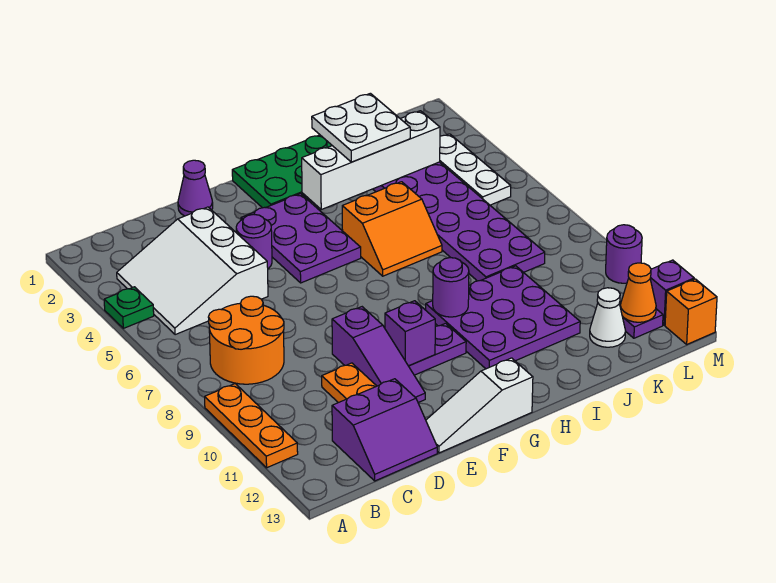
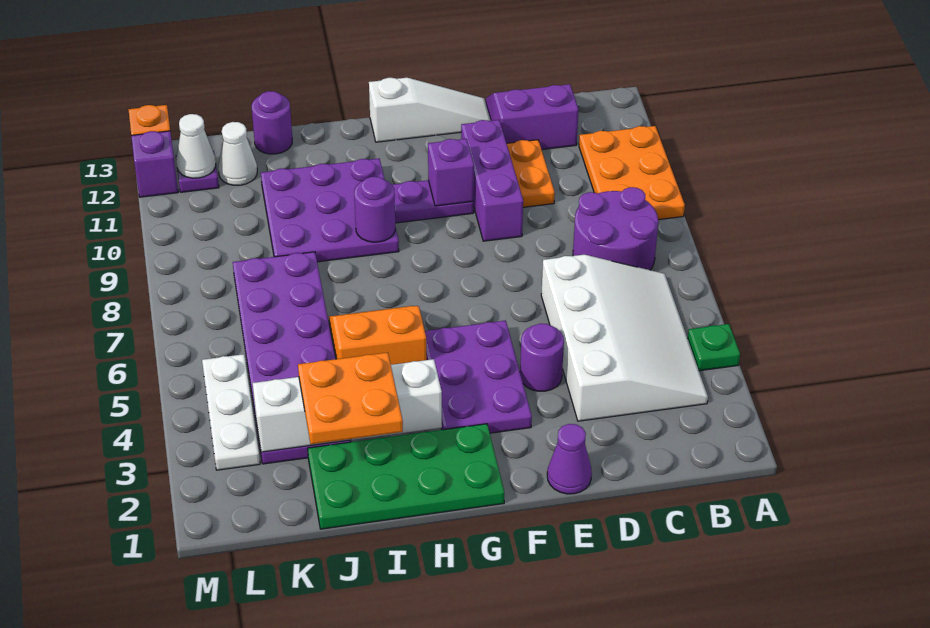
orange 1x3 plate [205,384,298,468] -> orange 2x3 plate [579,126,685,220]
white 3x3 slope [117,207,268,335] -> white 3x4 slope [541,255,708,421]
orange 2x2 round brick [209,296,284,384] -> purple 2x2 round brick [573,187,658,270]
purple 1x3 slope [332,307,425,403] -> purple 1x3 brick [461,120,523,241]
white 2x2 plate [312,93,410,162] -> orange 2x2 plate [298,353,403,444]
orange 1x1 cone [620,263,656,322] -> white 1x1 cone [176,114,216,178]
purple 1x1 round brick [606,225,642,283] -> purple 1x1 round brick moved to [252,91,292,154]

